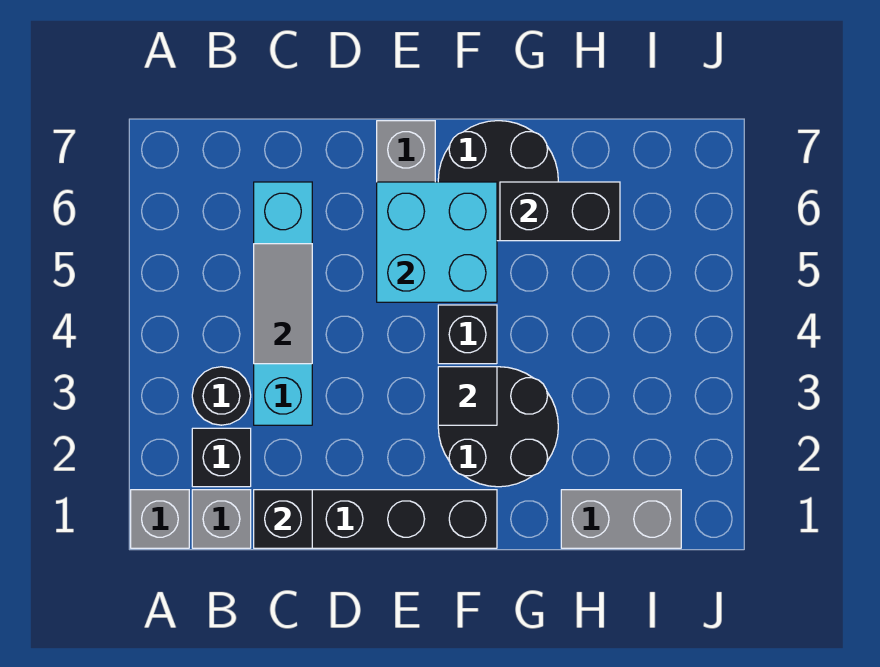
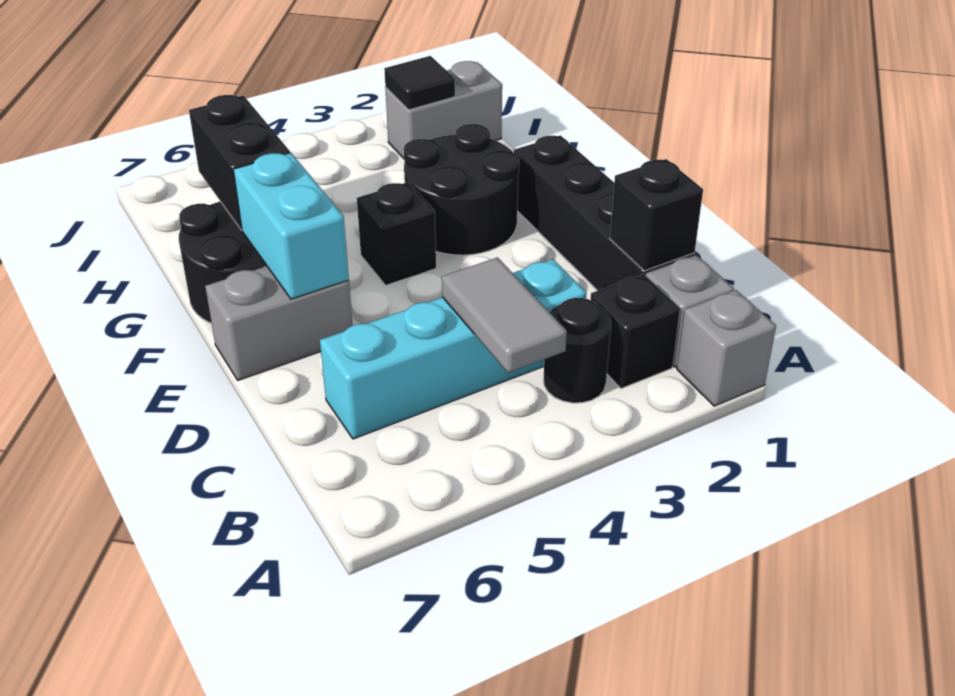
grey 1x2 tile [254,244,312,364] -> grey 1x2 tile turned to [442,257,567,373]
cyan 2x2 brick [377,182,497,302] -> cyan 1x2 brick [234,153,349,299]
black 1x1 tile [438,367,497,425] -> black 1x1 tile moved to [384,56,455,110]
grey 1x2 brick [561,490,681,548] -> grey 1x2 brick turned to [385,61,502,158]

